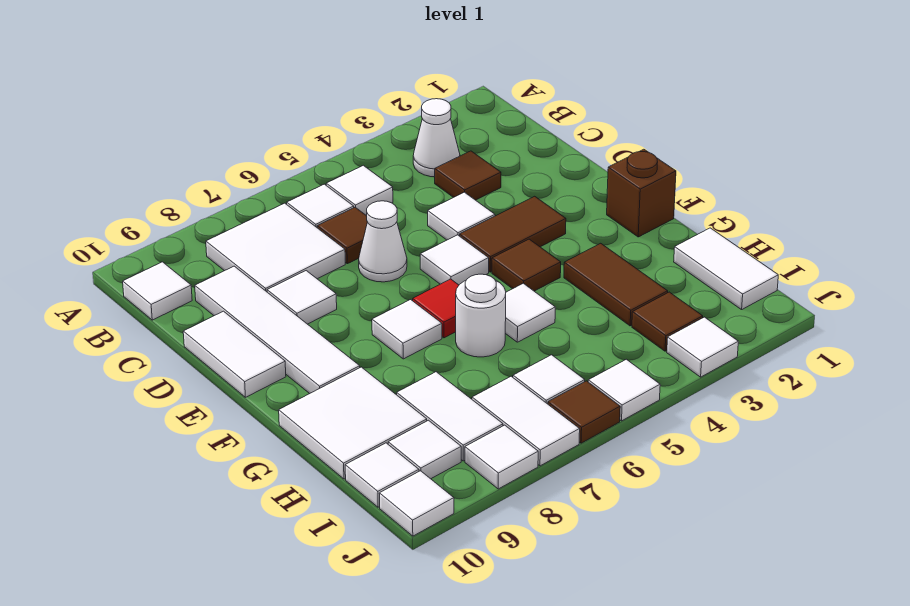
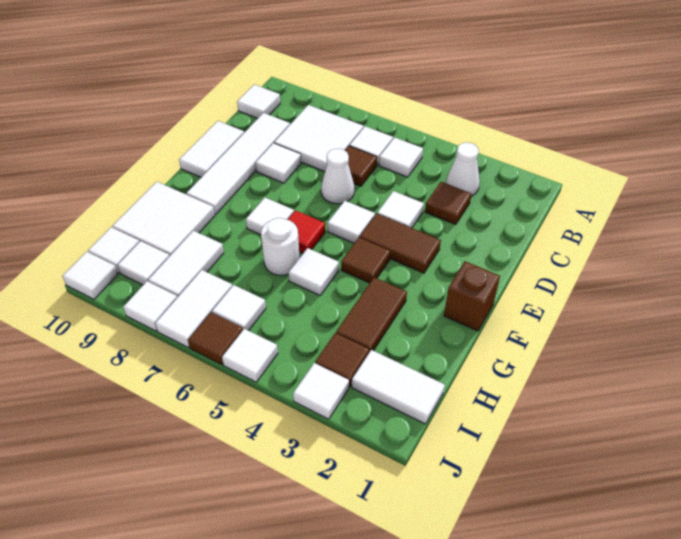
white 1x2 tile [674,228,778,310] -> white 1x2 tile turned to [352,350,445,424]

